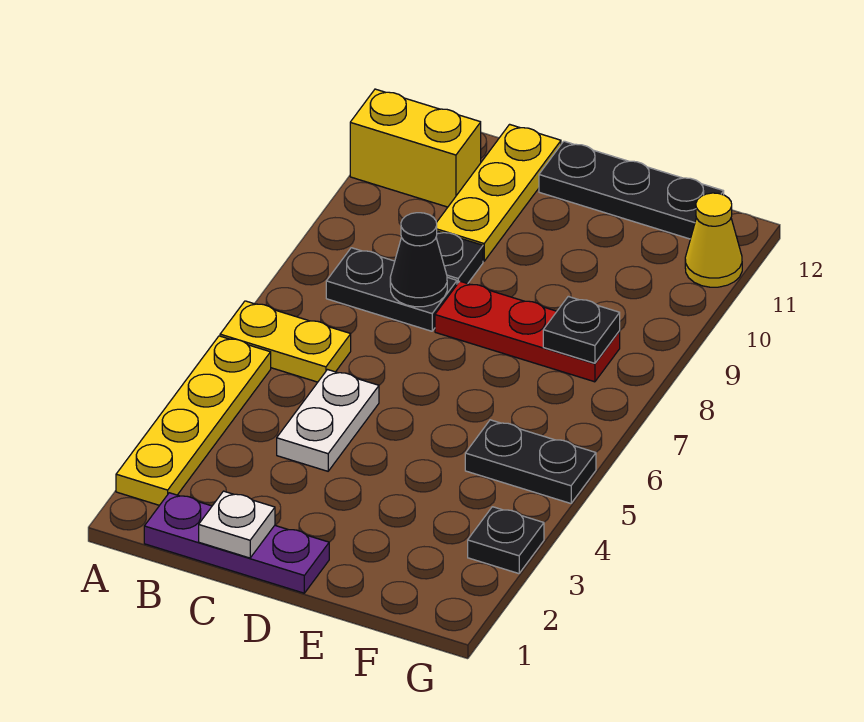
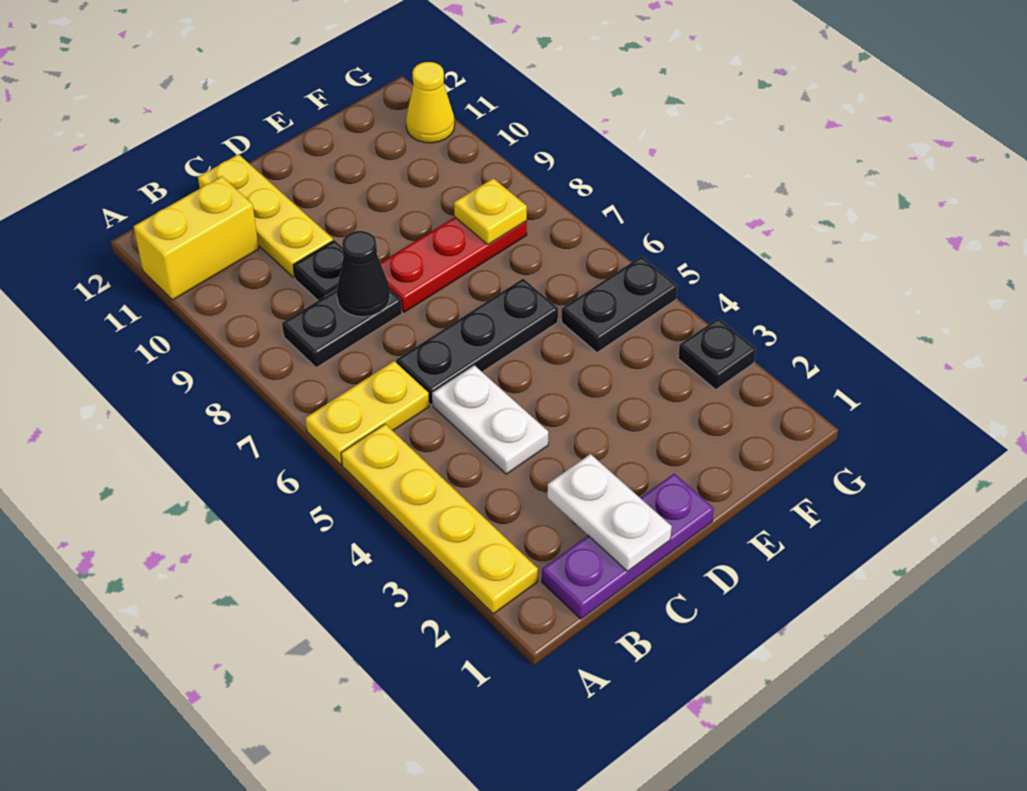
white 1x1 plate [199,491,275,558] -> white 1x2 plate [547,454,672,571]
black 1x3 plate [539,141,724,239] -> black 1x3 plate moved to [396,279,558,405]
black 1x1 plate [543,296,620,363] -> yellow 1x1 plate [454,178,527,244]

